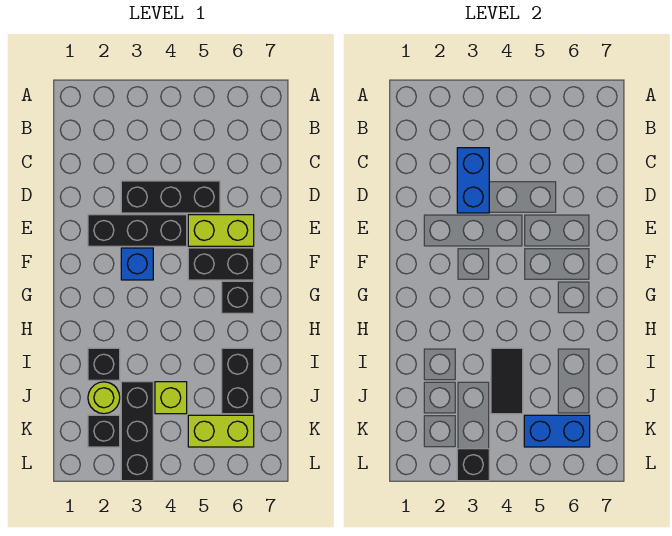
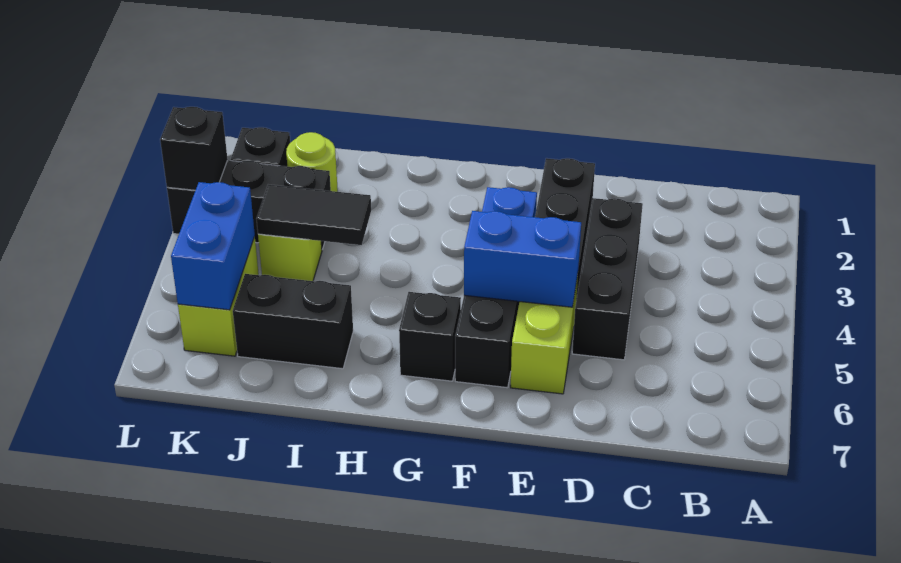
blue 1x2 brick [457,148,489,213] -> blue 1x2 brick moved to [464,211,581,307]
black 1x1 brick [88,348,120,380] -> none

